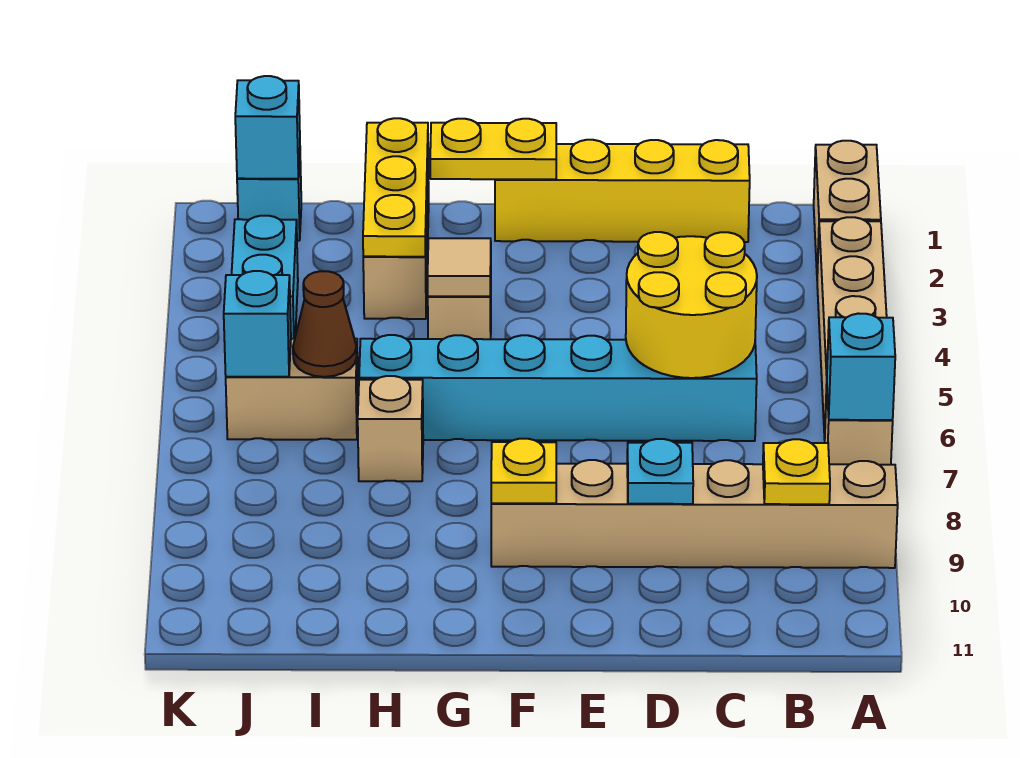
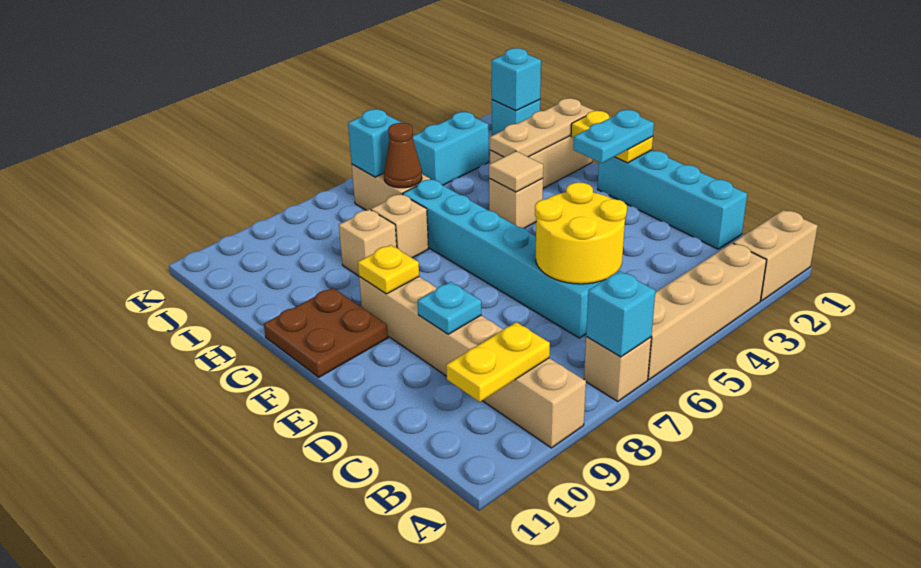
yellow 1x1 plate [763,439,830,504] -> yellow 1x2 plate [446,322,550,402]
yellow 1x4 brick [495,140,750,242] -> cyan 1x4 brick [598,150,747,249]
none -> cyan 1x2 plate [574,110,654,163]
none -> brown 2x2 plate [264,288,388,377]
yellow 1x3 plate [363,118,428,257] -> tan 1x3 plate [490,98,594,157]
none -> tan 1x1 brick [339,209,397,276]

